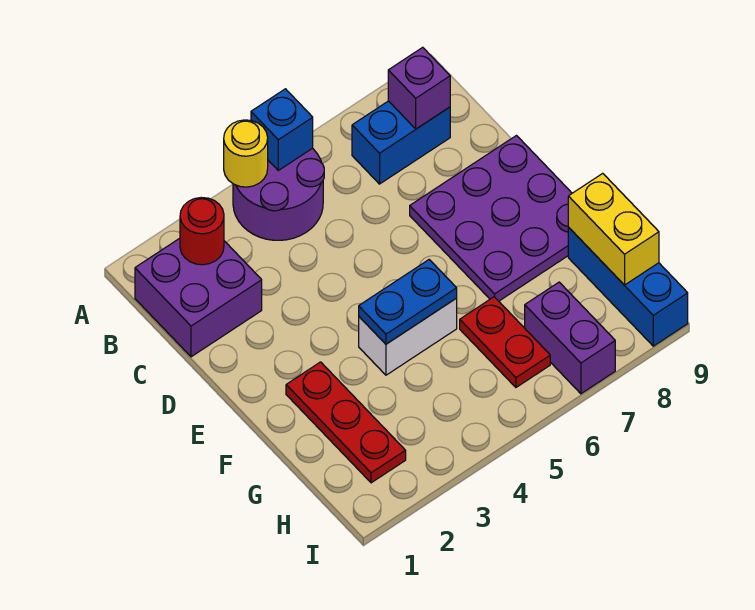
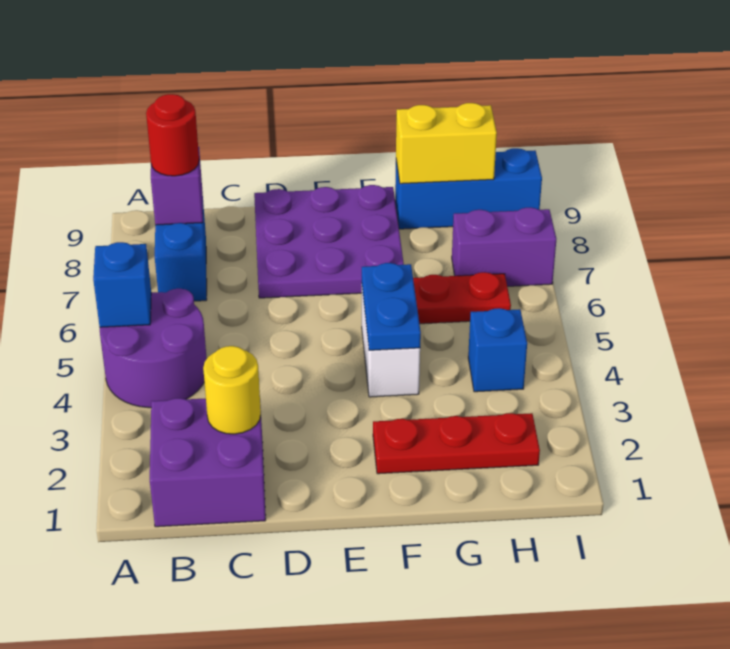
yellow 1x1 round brick [224,120,268,187] -> yellow 1x1 round brick moved to [203,346,261,434]
red 1x1 round brick [180,198,224,265] -> red 1x1 round brick moved to [146,94,199,176]
none -> blue 1x1 brick [468,308,527,392]

